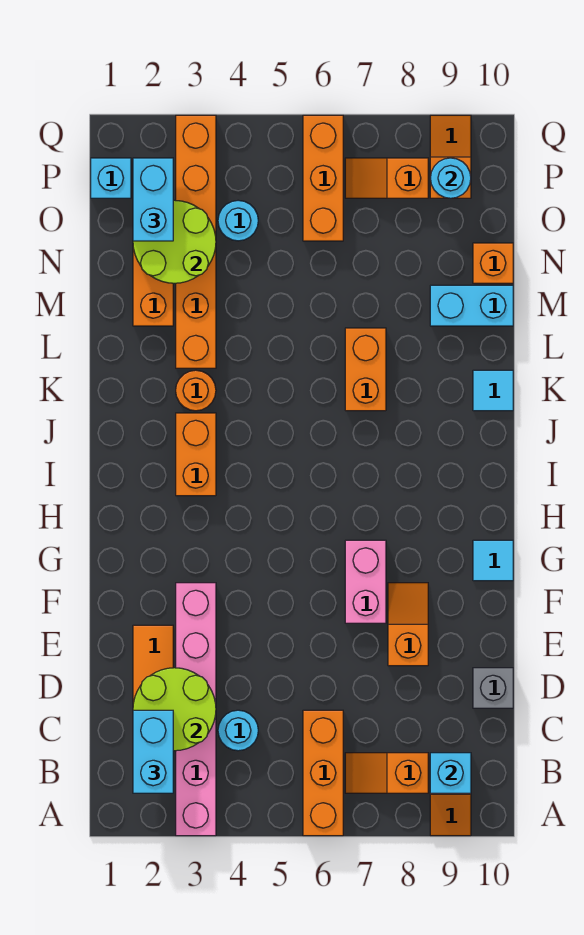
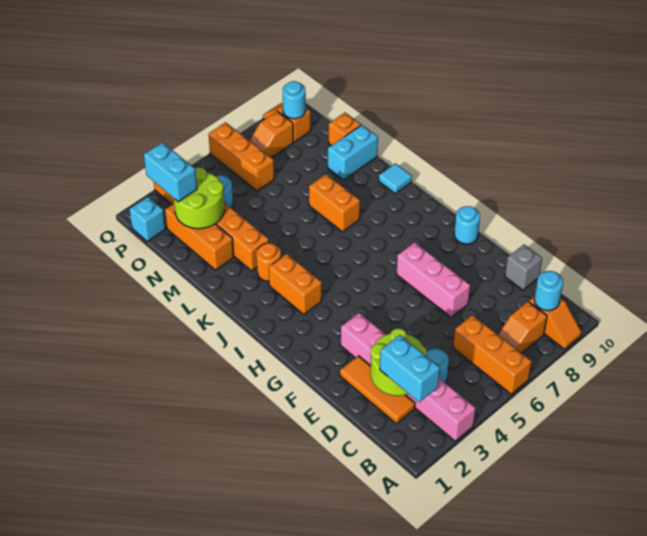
cyan 1x1 brick [430,753,471,793] -> cyan 1x1 round brick [534,271,563,311]
orange 1x2 slope [388,583,428,666] -> none
pink 1x2 brick [345,540,386,623] -> pink 1x3 brick [397,242,470,317]
cyan 1x1 tile [473,540,513,581] -> cyan 1x1 round brick [454,206,480,244]

